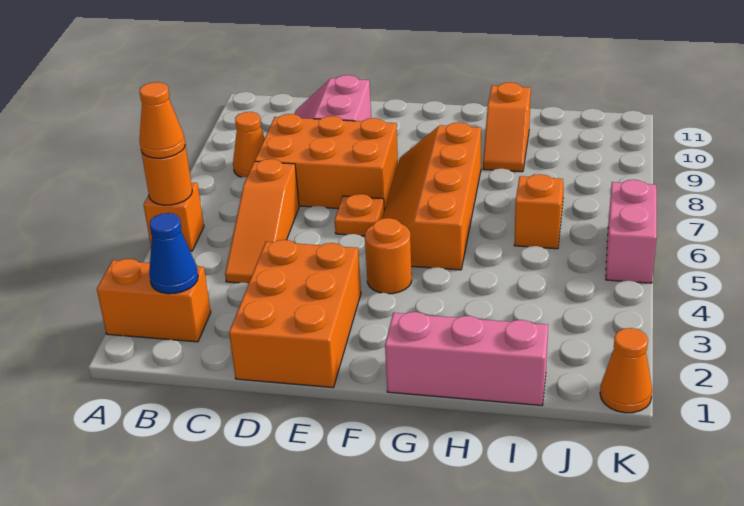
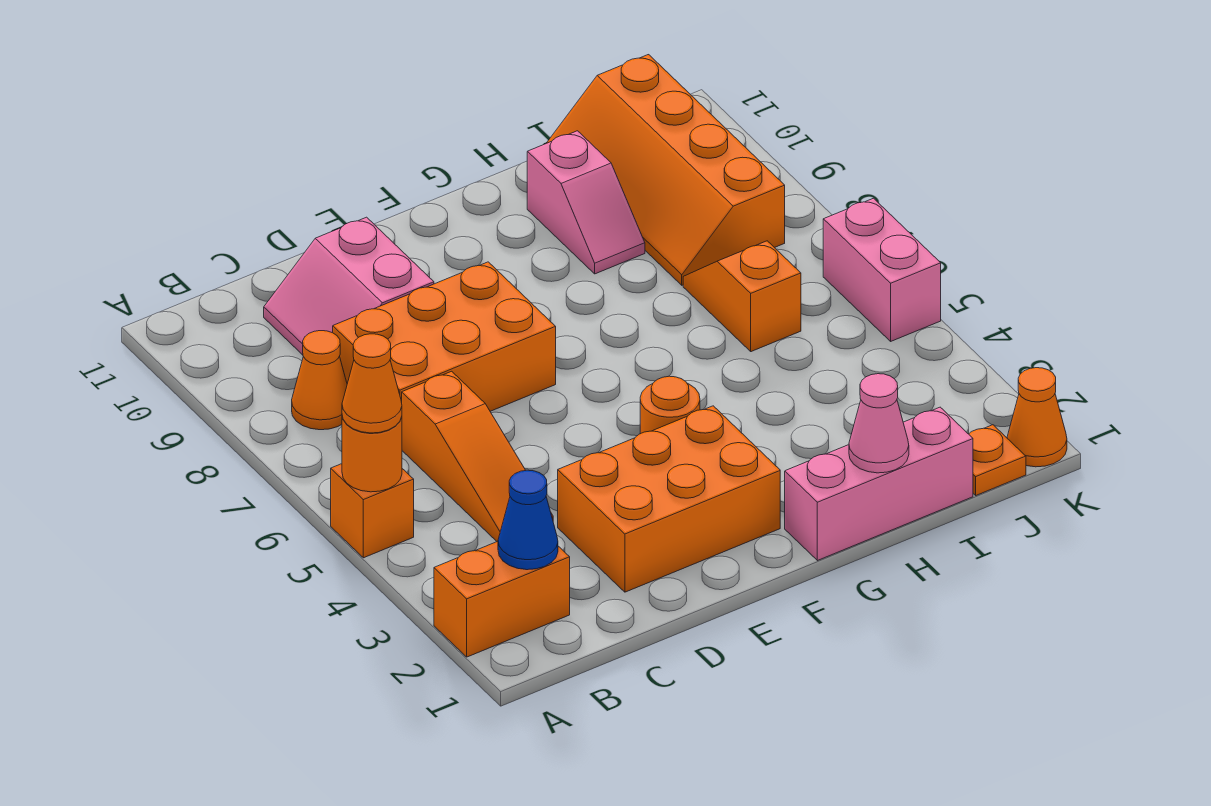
orange 2x3 brick [229,240,361,387] -> orange 2x3 brick turned to [558,406,780,592]
orange 1x1 plate [335,194,384,236] -> orange 1x1 plate moved to [969,425,1026,495]
orange 2x4 slope [382,122,481,270] -> orange 2x4 slope moved to [547,55,785,285]
none -> pink 1x1 cone [849,374,909,473]
orange 1x2 slope [483,82,531,172] -> pink 1x2 slope [527,131,645,274]

